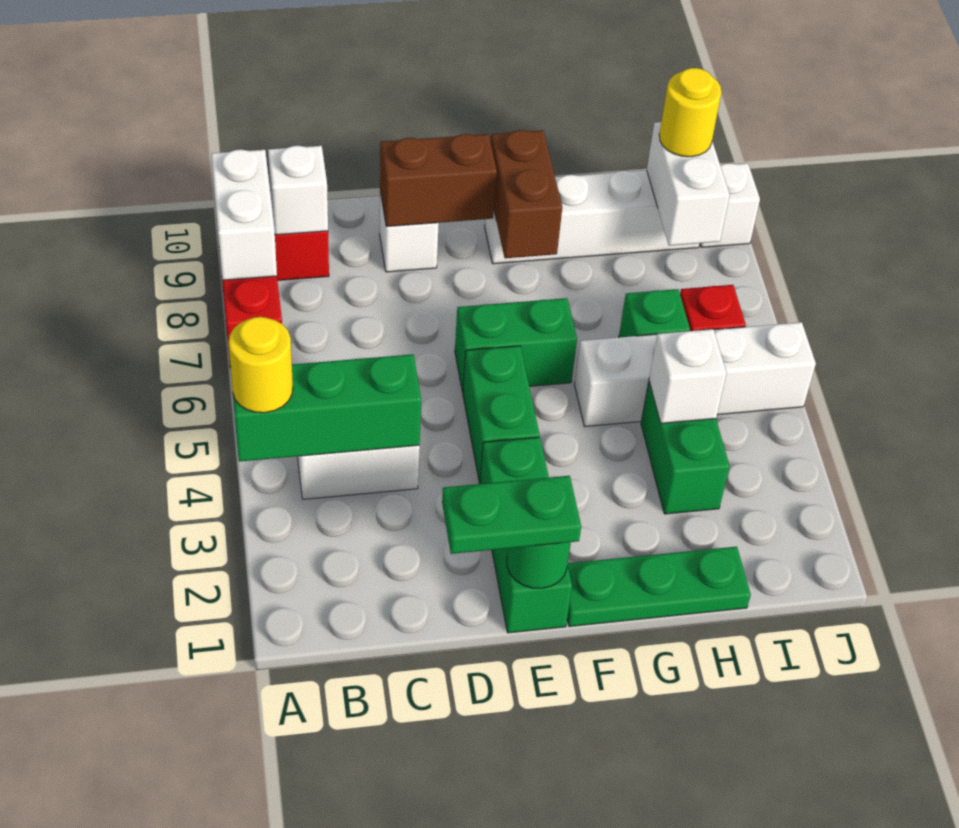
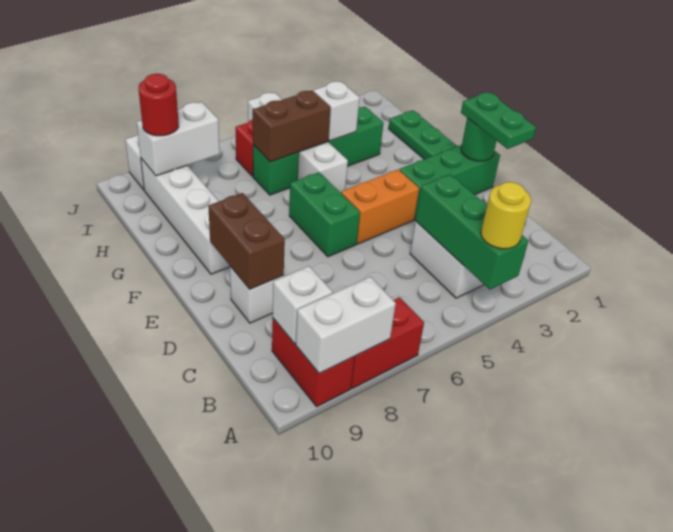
green 1x2 brick [463,346,540,483] -> orange 1x2 brick [341,169,419,244]
brown 1x2 brick [491,130,562,258] -> brown 1x2 brick moved to [253,91,331,162]
yellow 1x1 round brick [659,68,721,157] -> red 1x1 round brick [139,74,179,136]

